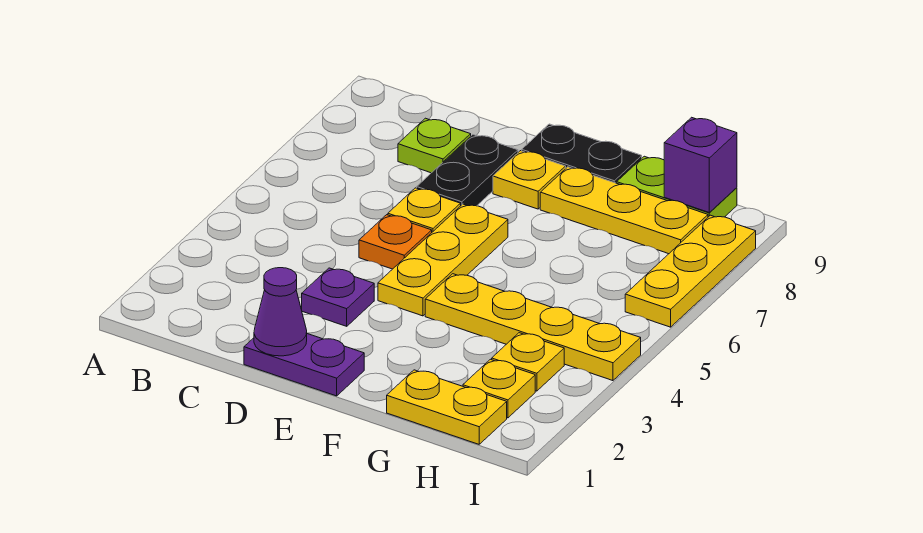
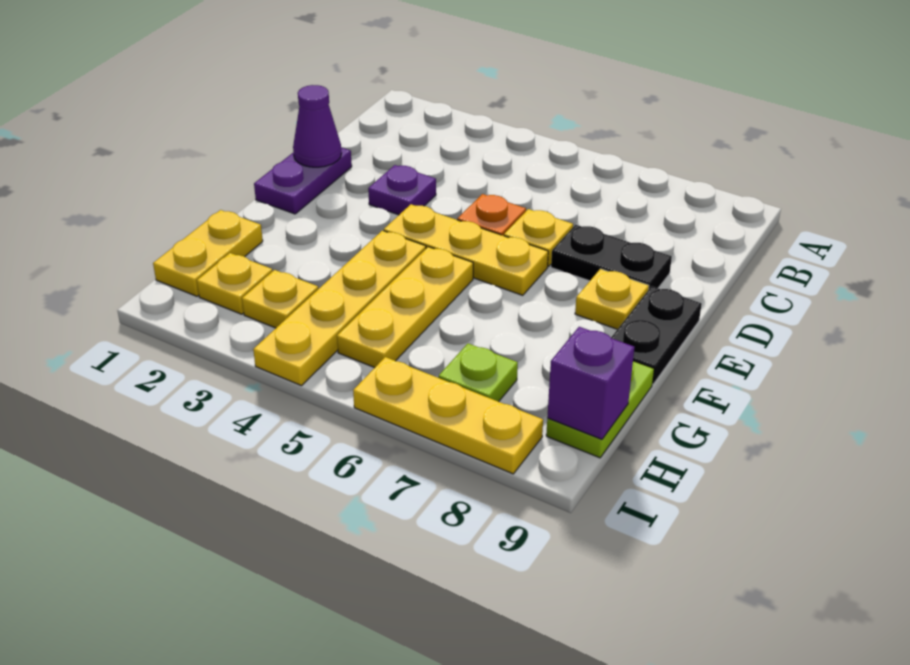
lime 1x1 plate [398,118,471,173] -> lime 1x1 plate moved to [438,343,518,402]
yellow 1x3 plate [540,167,708,254] -> yellow 1x3 plate moved to [337,247,473,368]

